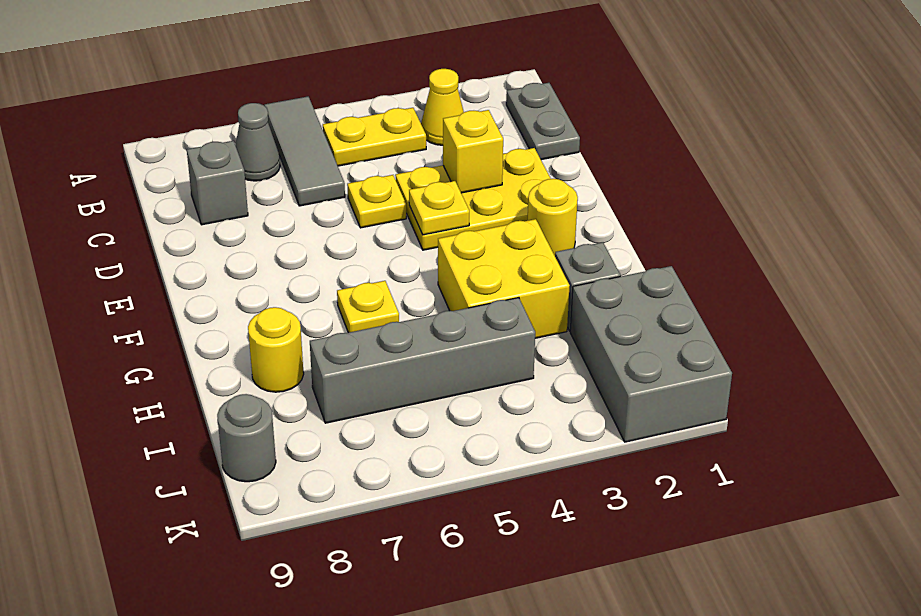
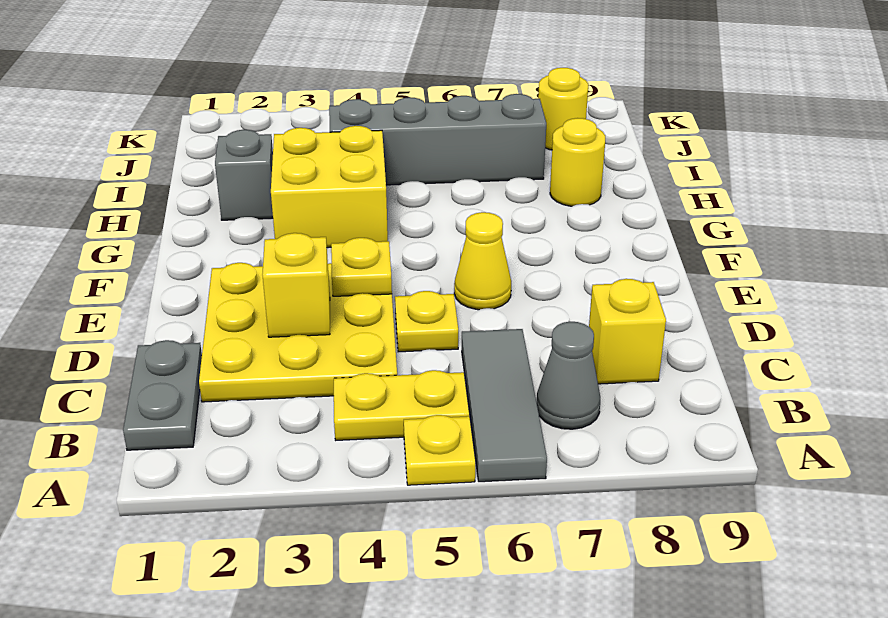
yellow 1x1 cone [421,69,464,145] -> yellow 1x1 cone moved to [454,212,511,310]
grey 1x1 brick [187,141,248,225] -> yellow 1x1 brick [589,279,666,384]
yellow 2x3 plate [395,148,551,250] -> yellow 3x3 plate [199,263,397,402]
yellow 1x1 round brick [528,179,578,256] -> yellow 1x1 round brick moved to [538,68,588,150]
yellow 1x1 plate [337,281,399,333] -> yellow 1x1 plate moved to [404,415,475,485]
grey 2x3 brick [570,266,732,442] -> none
grey 1x1 round brick [217,394,276,482] -> none

